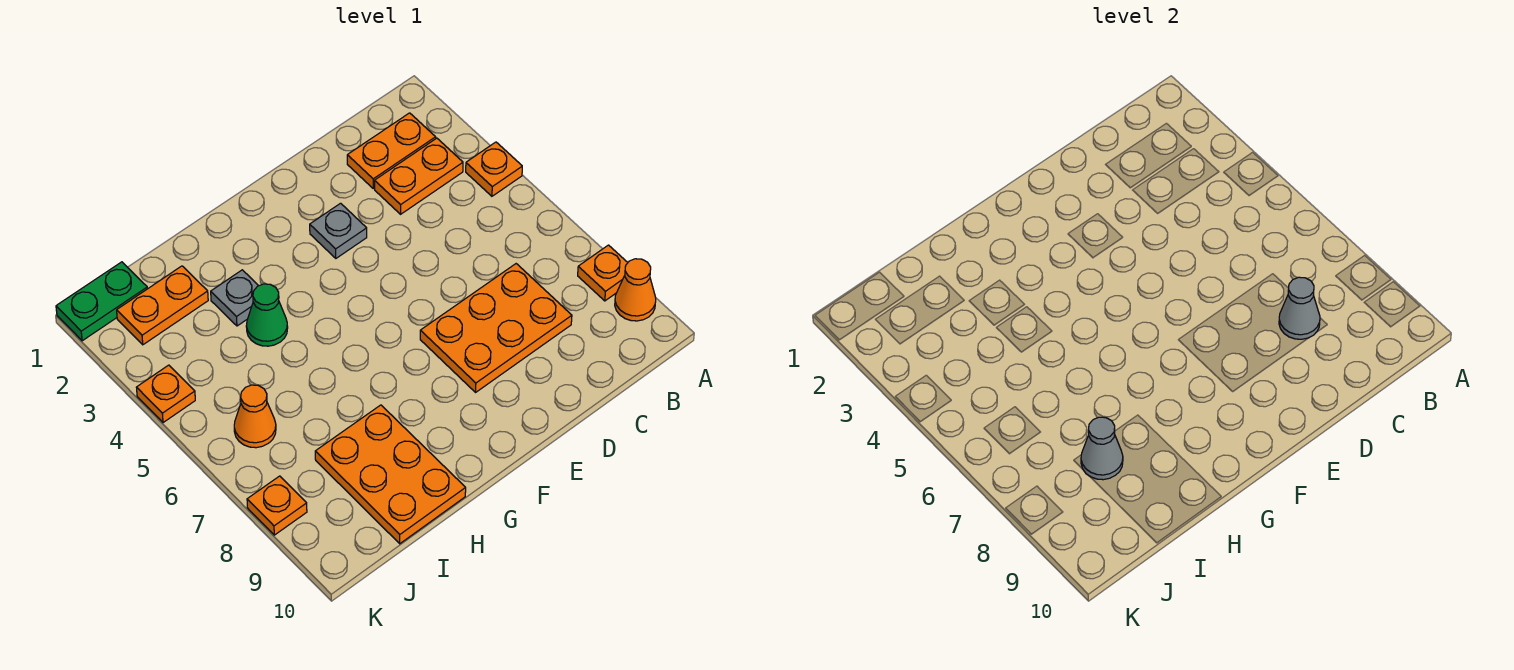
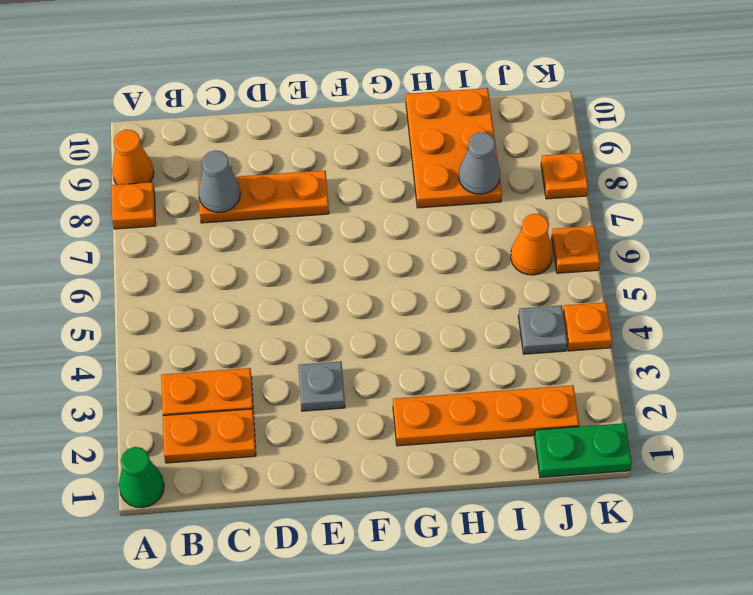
orange 1x1 plate [466,142,522,196] -> orange 1x1 plate moved to [552,226,600,273]
orange 2x3 plate [420,264,572,392] -> orange 1x3 plate [198,170,329,223]
grey 1x1 plate [211,270,258,326] -> grey 1x1 plate moved to [518,305,567,354]
green 1x1 cone [246,284,288,346] -> green 1x1 cone moved to [119,447,164,508]
orange 1x2 plate [117,266,208,345] -> orange 1x4 plate [393,385,579,446]

